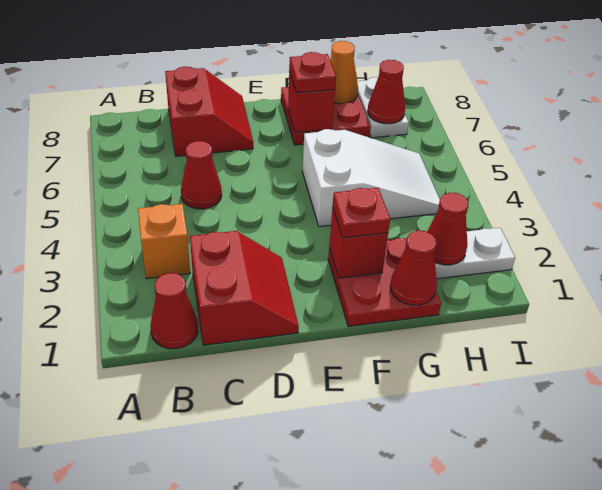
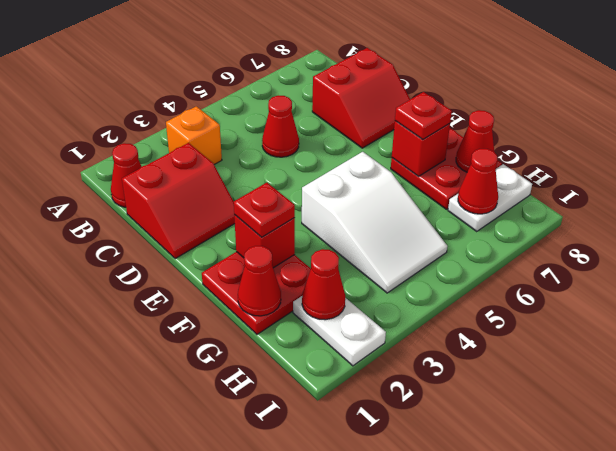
orange 1x1 cone [330,41,358,104] -> red 1x1 cone [456,110,494,172]

